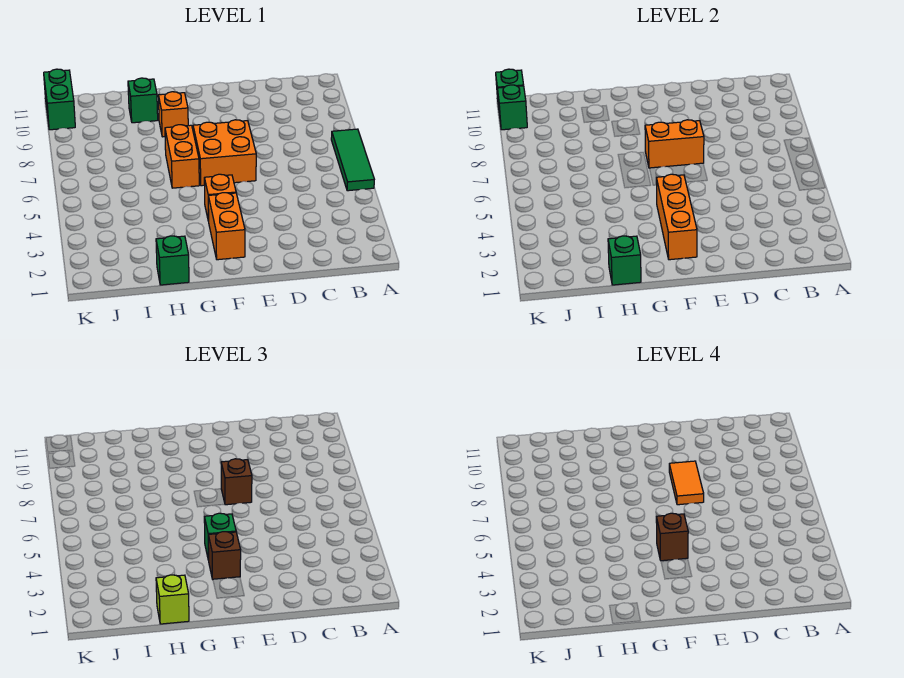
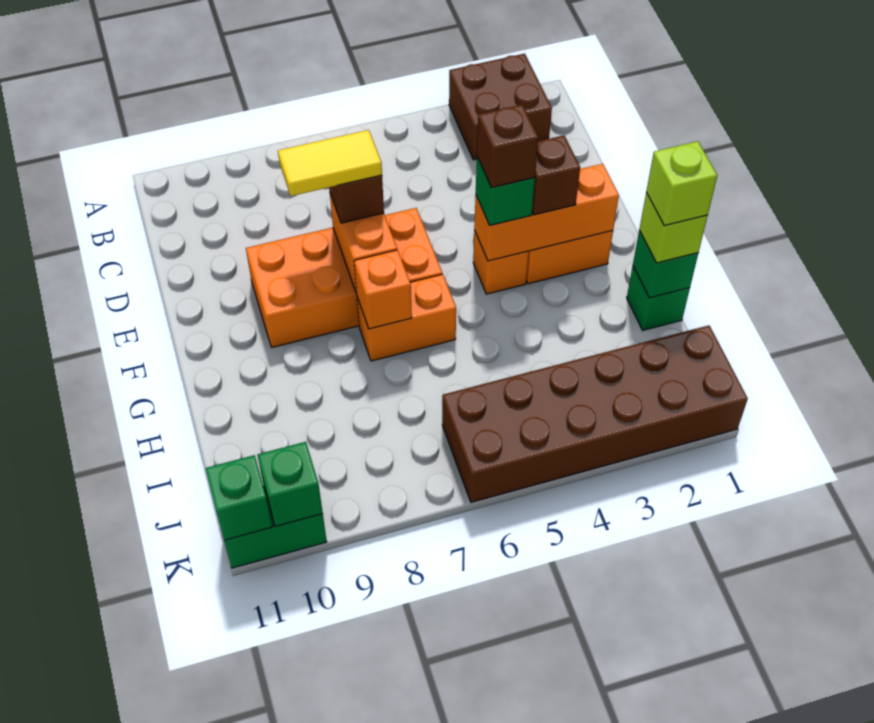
none -> brown 2x2 brick [449,54,552,160]
green 1x3 tile [331,129,374,191] -> none
orange 2x2 brick [193,120,256,186] -> orange 2x4 brick [246,208,442,347]
orange 1x2 tile [669,461,704,505] -> yellow 1x2 tile [278,130,382,196]
orange 1x1 brick [158,92,188,137] -> orange 1x1 brick moved to [354,250,412,329]
none -> lime 1x1 brick [646,141,717,226]
green 1x1 brick [128,78,158,123] -> none
none -> brown 2x6 brick [442,325,748,502]

